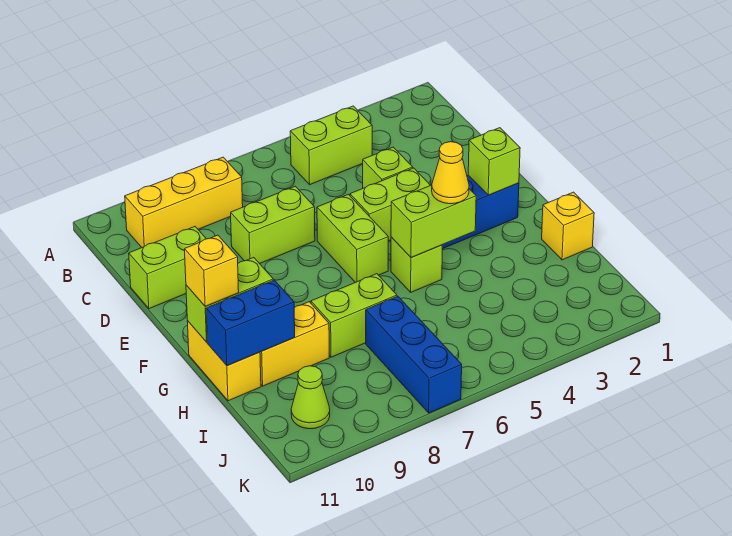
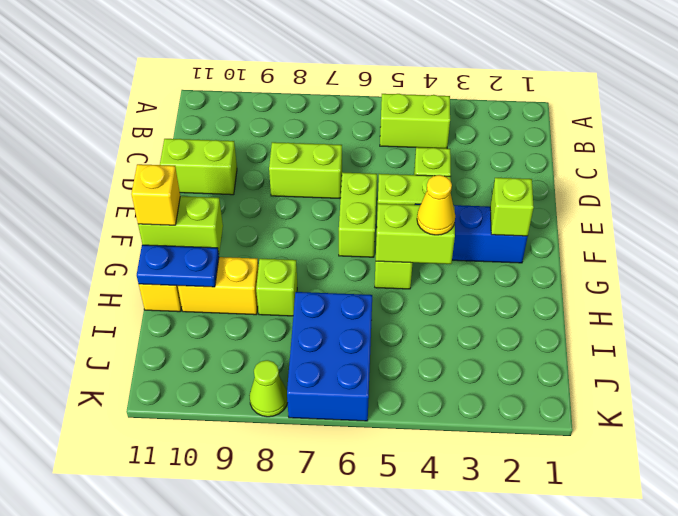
yellow 1x3 brick [125,157,243,247] -> none
yellow 1x1 brick [542,192,594,260] -> none
lime 1x2 brick [311,274,397,357] -> lime 1x1 brick [256,259,297,316]
blue 1x2 brick [206,280,295,365] -> blue 1x2 plate [137,245,219,287]
blue 1x3 brick [366,296,462,413] -> blue 2x3 brick [287,292,372,421]
lime 1x1 cone [291,366,330,429] -> lime 1x1 cone moved to [249,360,288,417]

